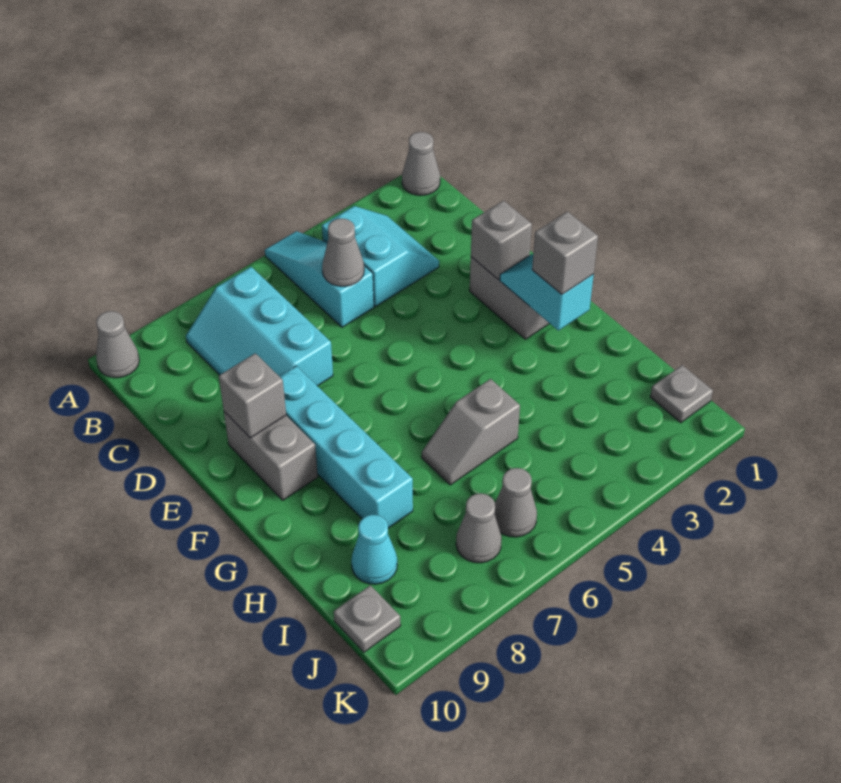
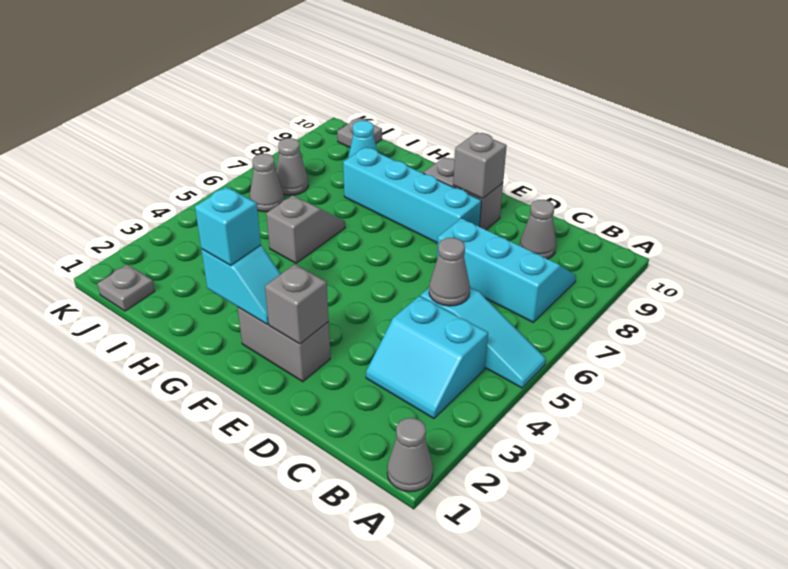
grey 1x1 cone [96,311,139,378] -> grey 1x1 cone moved to [520,200,556,259]
grey 1x1 brick [532,212,598,294] -> cyan 1x1 brick [195,187,261,266]

